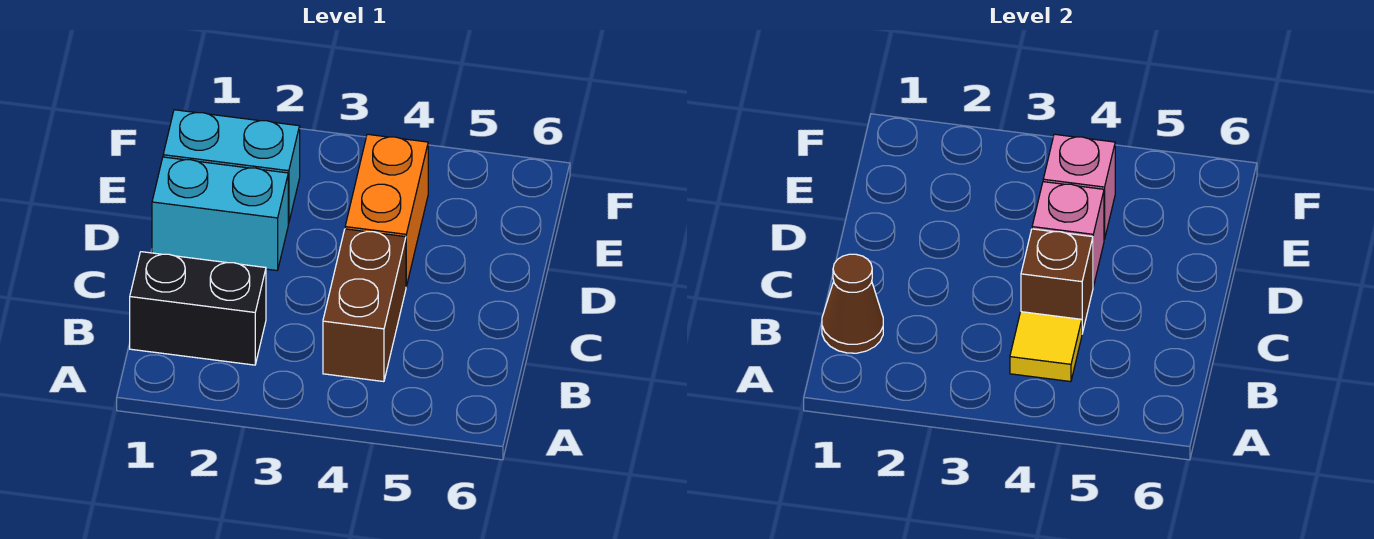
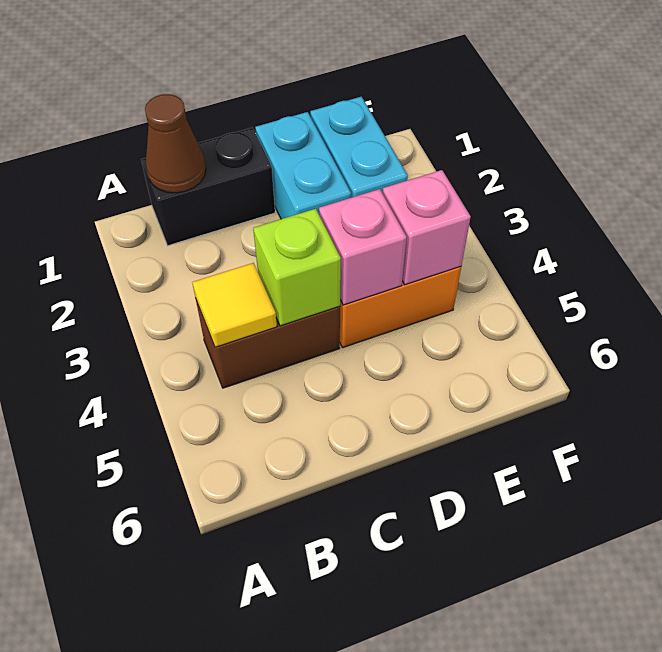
black 1x2 brick [130,252,266,365] -> black 1x2 brick turned to [141,128,275,246]
brown 1x1 brick [1021,229,1093,333] -> lime 1x1 brick [253,209,341,326]

